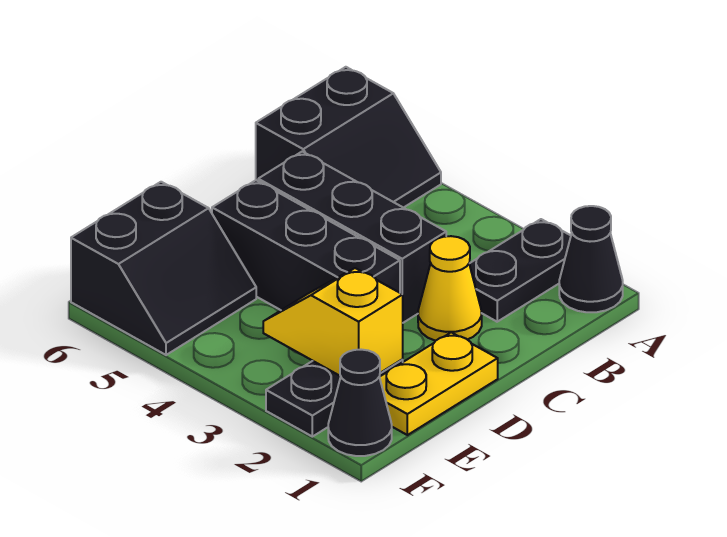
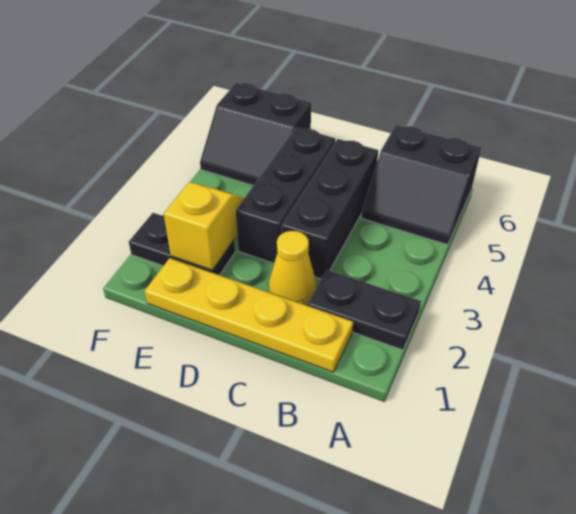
black 1x1 cone [559,206,623,312] -> none
yellow 1x2 plate [380,332,498,435] -> yellow 1x4 plate [145,258,353,372]
black 1x1 cone [328,350,392,456] -> none

